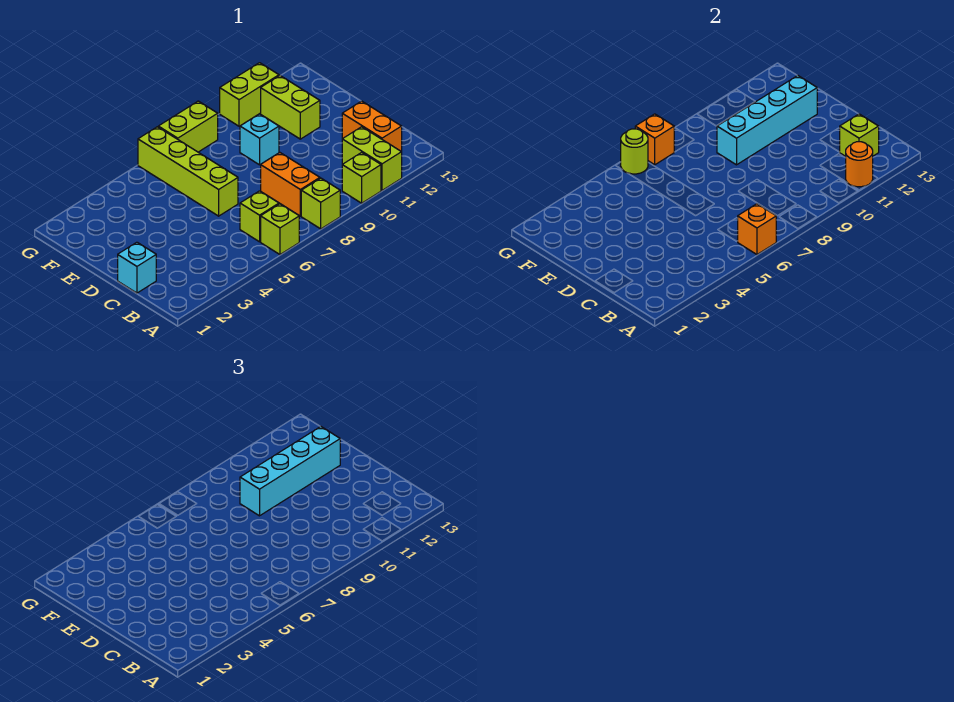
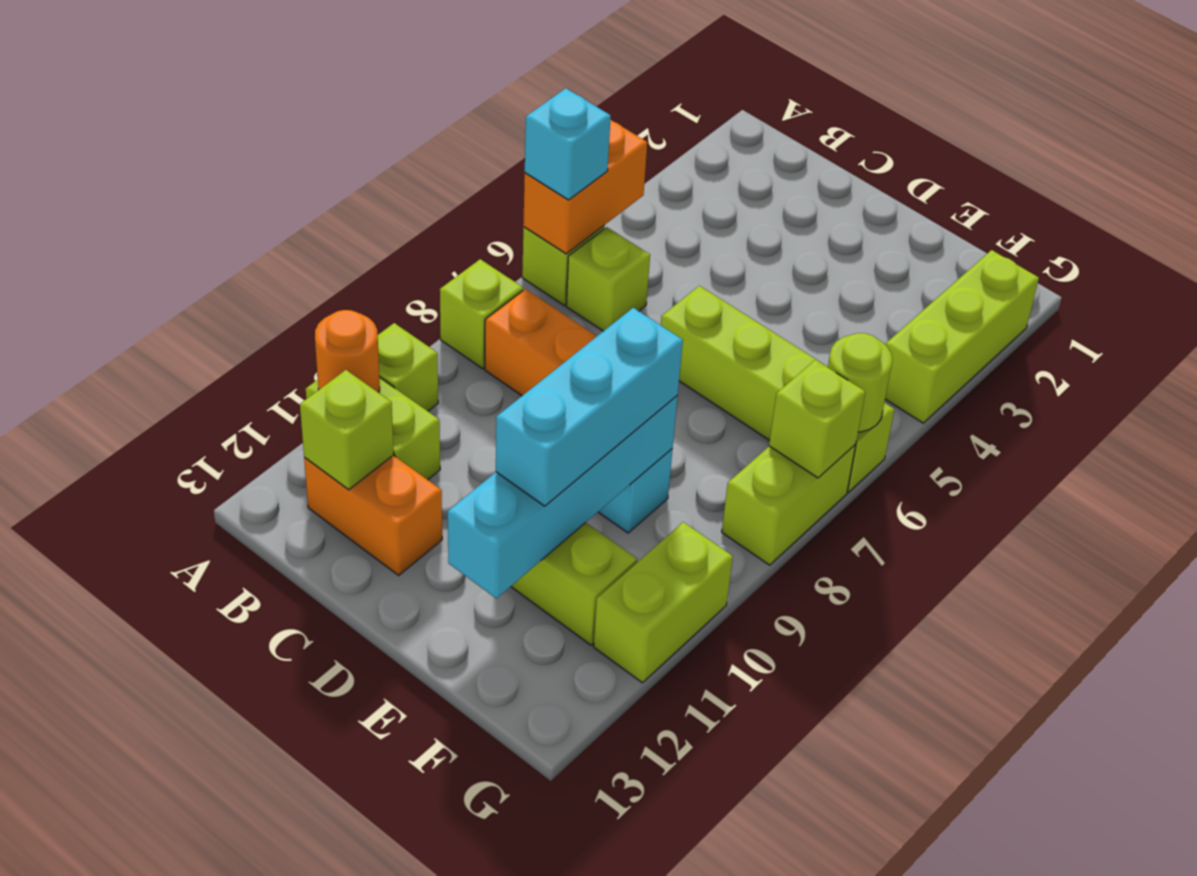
orange 1x1 brick [738,204,776,255] -> orange 1x2 brick [523,120,647,254]
cyan 1x1 brick [118,242,156,293] -> cyan 1x1 brick moved to [525,88,611,200]
cyan 1x4 brick [240,427,340,516] -> cyan 1x3 brick [496,308,683,506]
none -> lime 1x3 brick [885,250,1039,423]
orange 1x1 brick [635,114,674,165] -> lime 1x1 brick [769,360,865,478]

